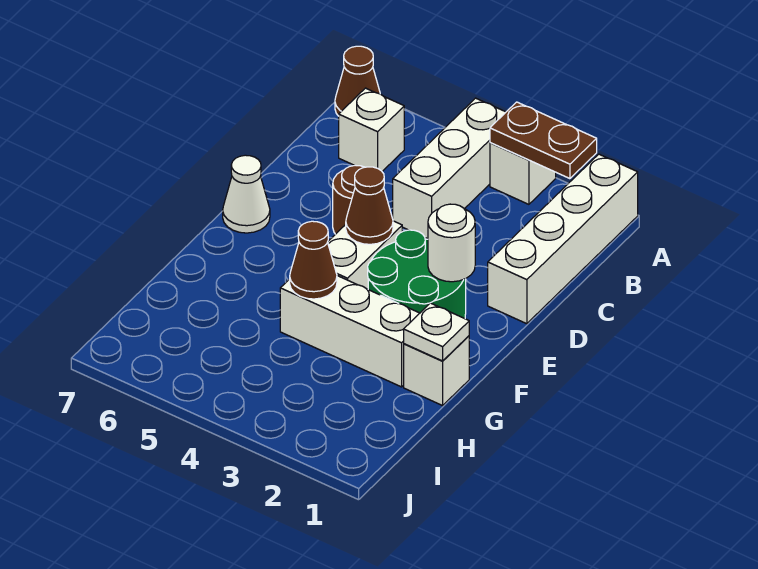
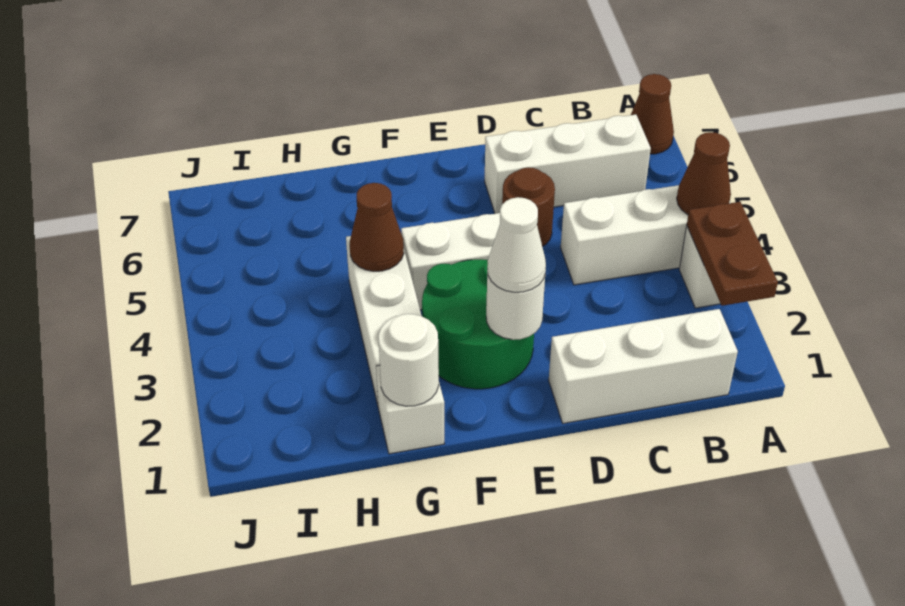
white 1x4 brick [488,154,638,324] -> white 1x3 brick [549,309,738,423]
white 1x1 brick [339,88,404,171] -> white 1x3 brick [485,115,651,214]
brown 1x1 cone [346,167,393,244] -> brown 1x1 cone moved to [677,132,731,215]
white 1x1 cone [223,155,270,233] -> white 1x1 cone moved to [487,197,546,292]
white 1x1 plate [404,303,469,361] -> white 1x1 round brick [378,314,439,406]

